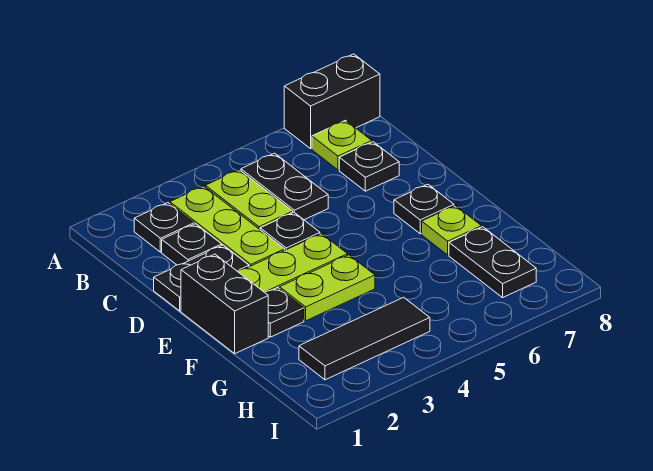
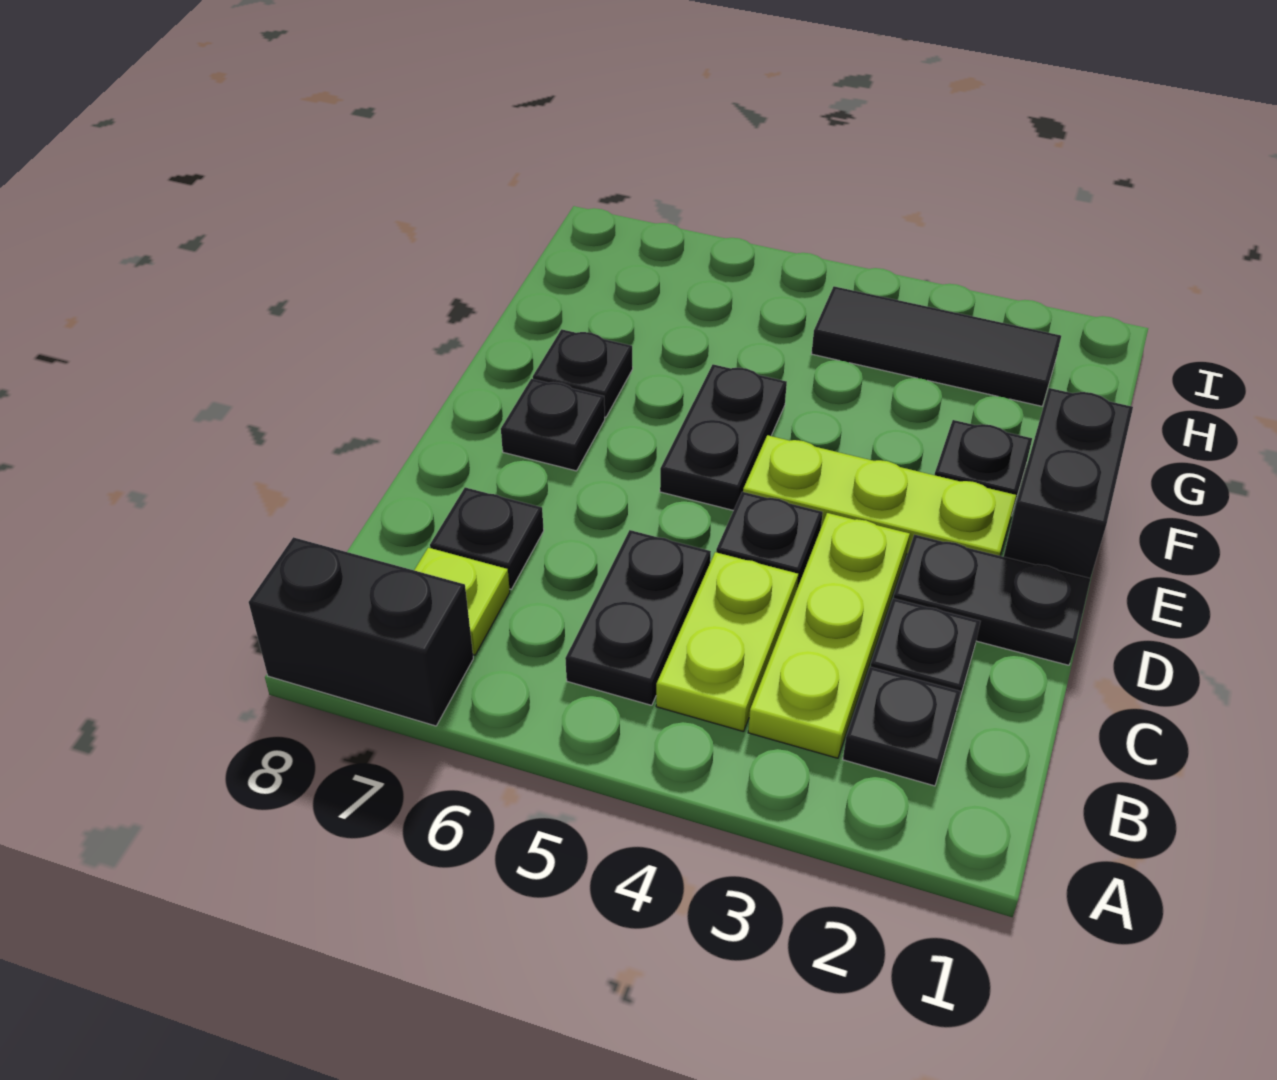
lime 1x2 plate [280,255,375,321] -> none
lime 1x1 plate [422,206,481,255] -> black 1x1 plate [533,329,633,417]
black 1x2 plate [449,227,536,298] -> black 1x2 plate moved to [660,364,787,510]

